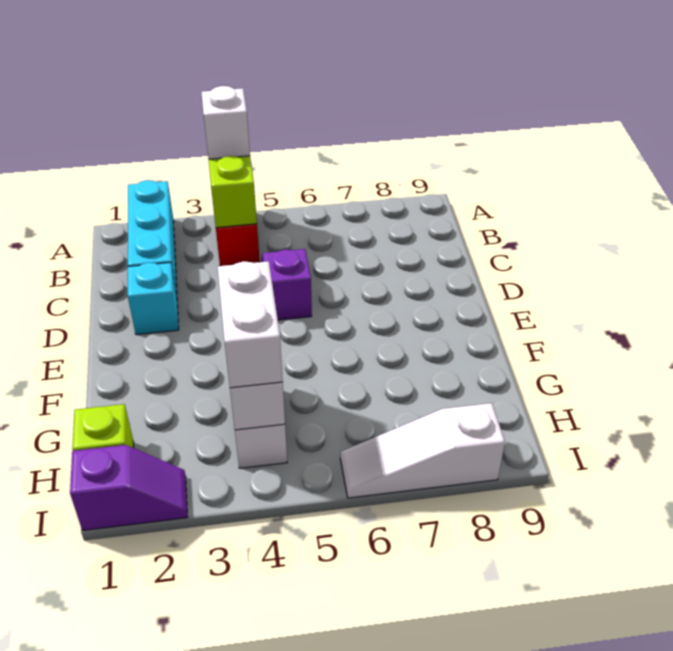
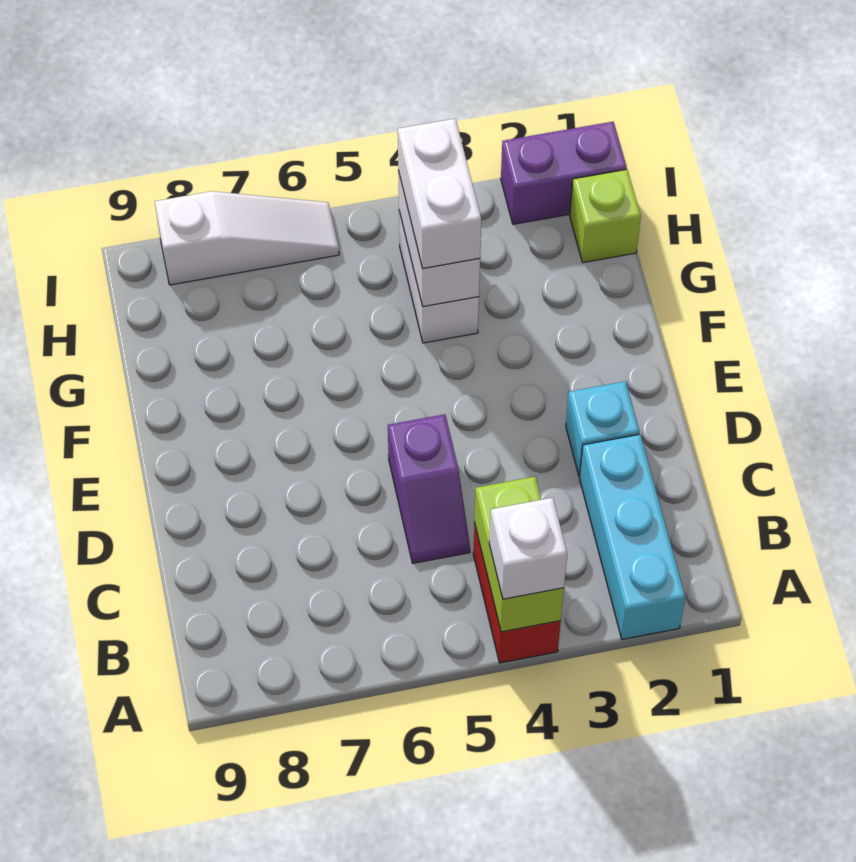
purple 1x2 slope [70,445,188,531] -> purple 1x2 brick [501,122,627,224]

